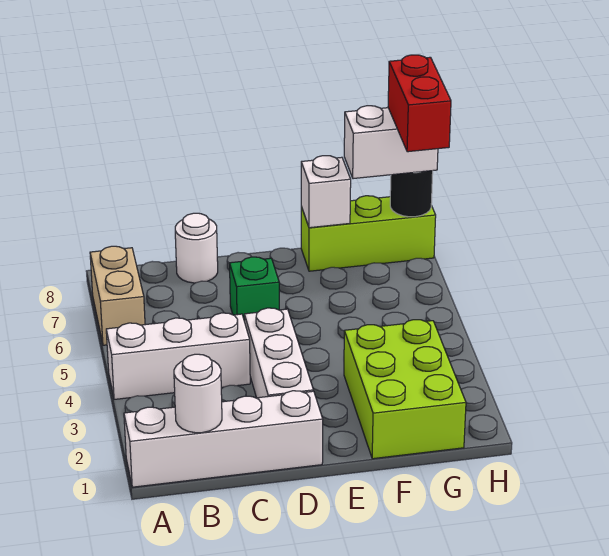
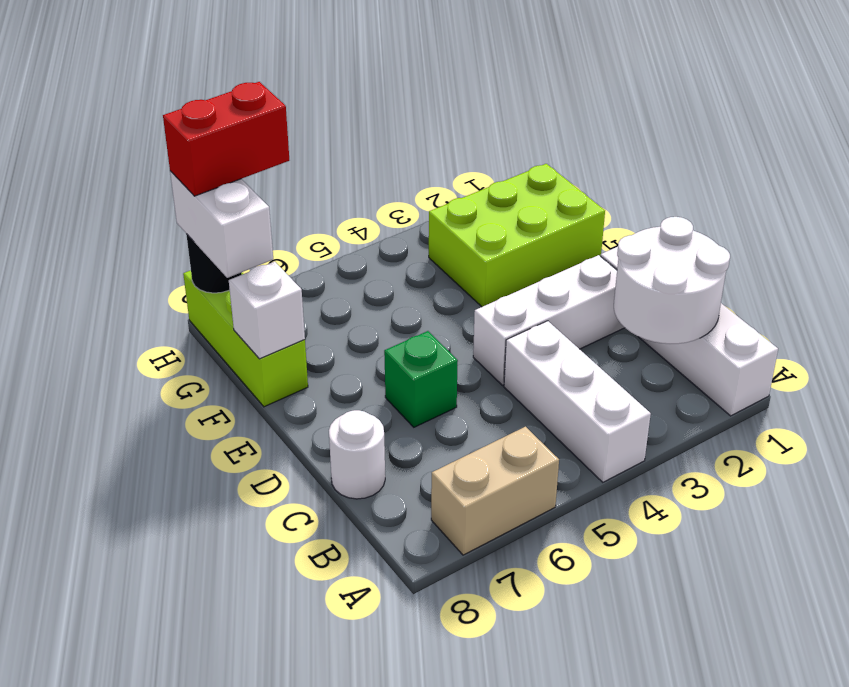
white 1x1 round brick [174,354,222,433] -> white 2x2 round brick [614,217,730,344]

